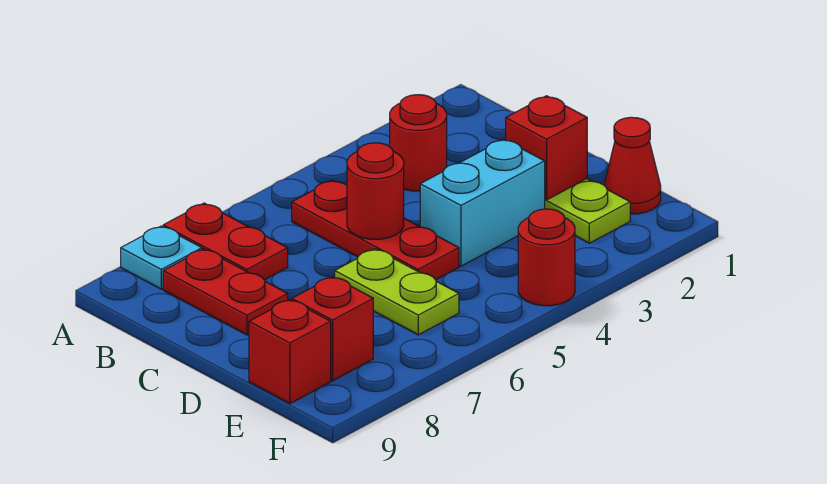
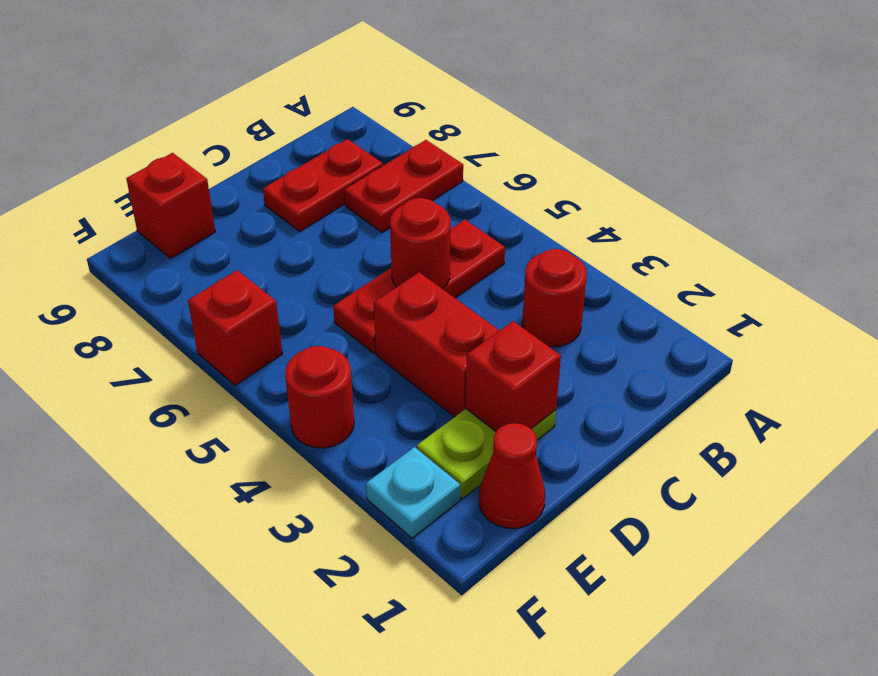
cyan 1x1 plate [121,226,202,289] -> cyan 1x1 plate moved to [366,447,460,538]
cyan 1x2 brick [420,139,545,266] -> red 1x2 brick [374,272,499,417]
lime 1x2 plate [335,249,459,335] -> none
red 1x1 brick [292,277,373,381] -> red 1x1 brick moved to [188,270,282,385]

